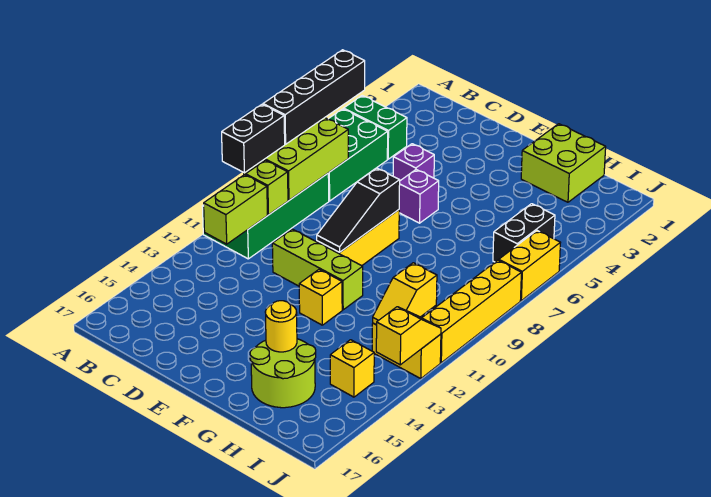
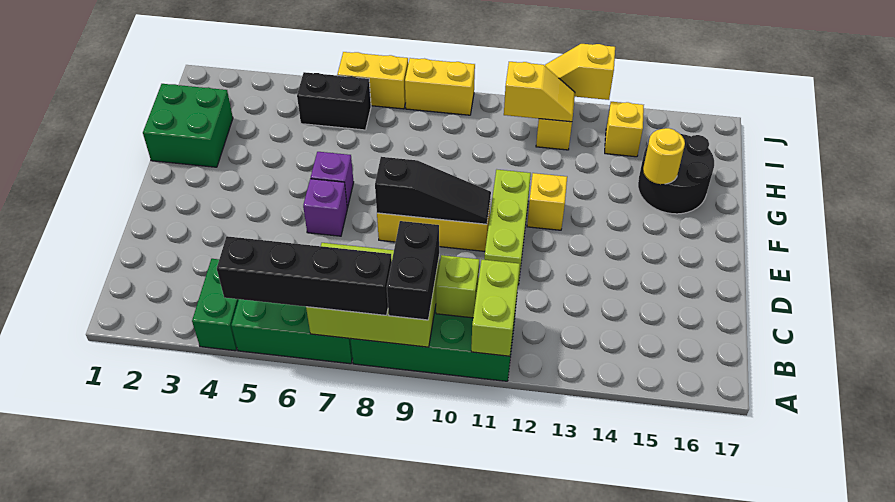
black 1x2 brick [222,104,285,173] -> black 1x2 brick turned to [387,221,439,320]
lime 1x2 brick [204,175,267,244] -> lime 1x2 brick turned to [471,260,520,356]
purple 1x1 brick [393,144,434,181] -> purple 1x1 brick moved to [311,152,354,208]
lime 2x2 brick [521,124,606,202] -> green 2x2 brick [143,84,233,167]
lime 2x2 round brick [250,339,316,408] -> black 2x2 round brick [638,134,714,214]
yellow 1x4 brick [422,260,521,363] -> yellow 1x2 brick [405,58,475,115]

